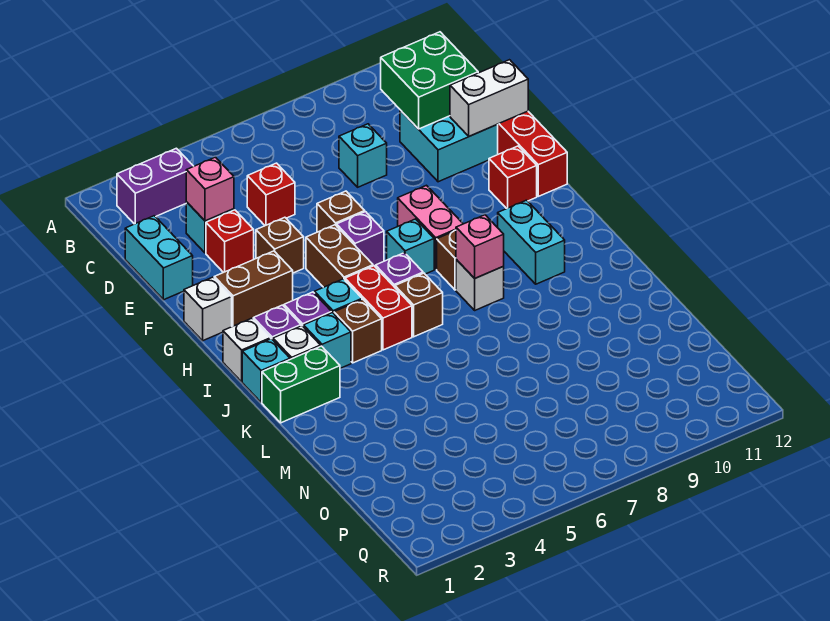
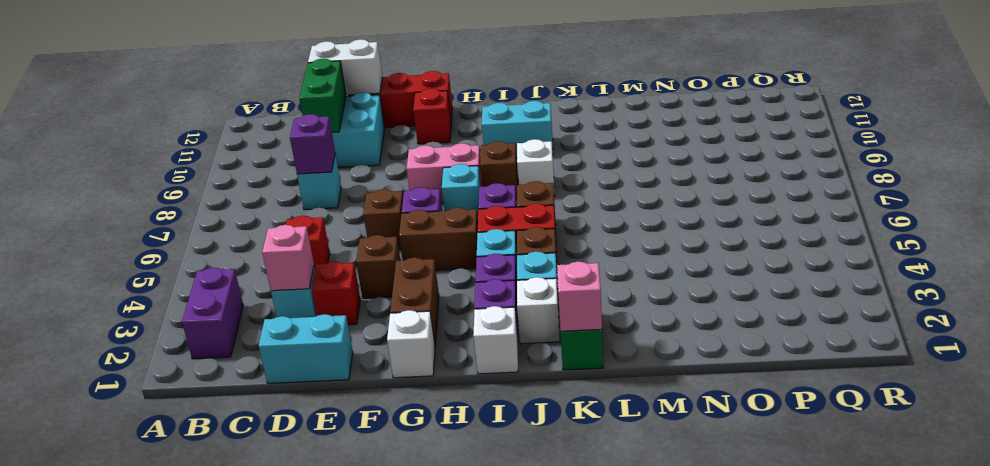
green 2x2 brick [381,32,478,129] -> green 1x2 brick [299,59,346,132]
none -> purple 1x1 brick [290,114,335,174]
white 1x2 brick [450,60,528,136] -> white 1x2 brick turned to [308,39,382,95]
cyan 1x1 brick [242,339,290,402] -> none
pink 1x1 brick [456,215,504,278] -> pink 1x1 brick moved to [557,261,602,331]

